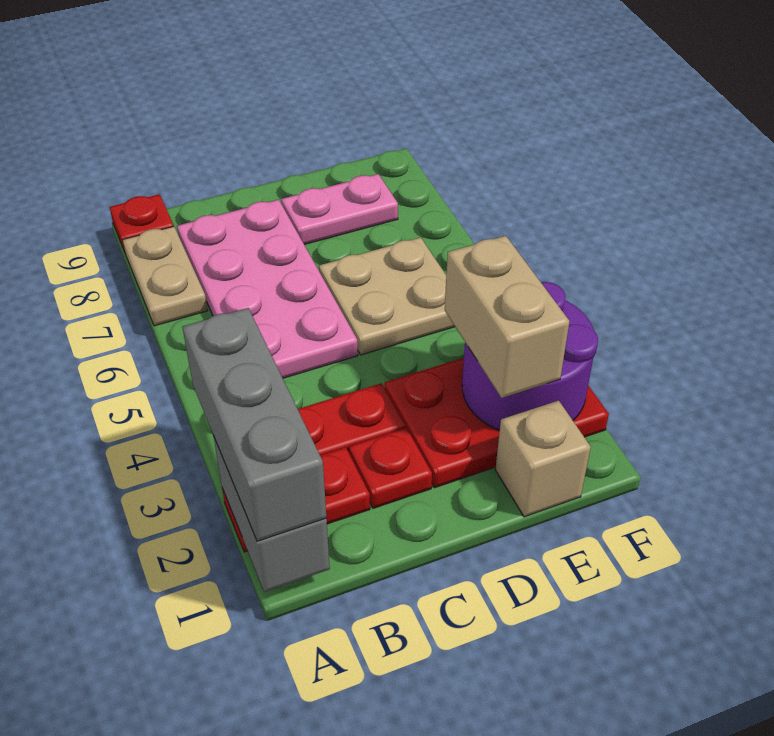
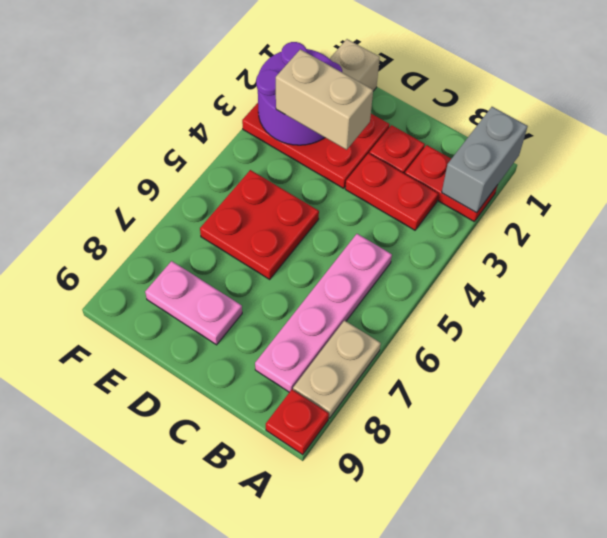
grey 1x3 brick [183,308,326,541] -> none
pink 2x4 plate [177,200,358,378] -> pink 1x4 plate [255,234,392,392]
tan 2x2 plate [319,237,455,355] -> red 2x2 plate [200,170,319,279]
tan 1x2 brick [445,236,570,398] -> tan 1x2 brick turned to [276,49,373,150]

